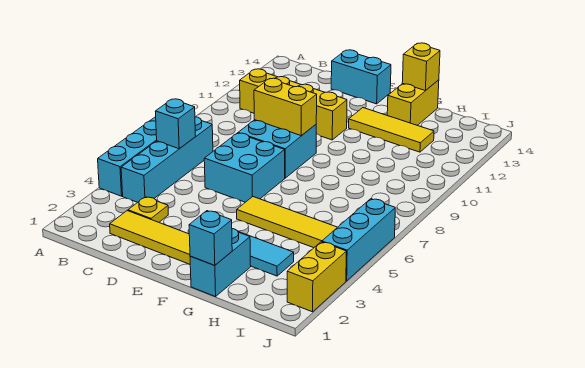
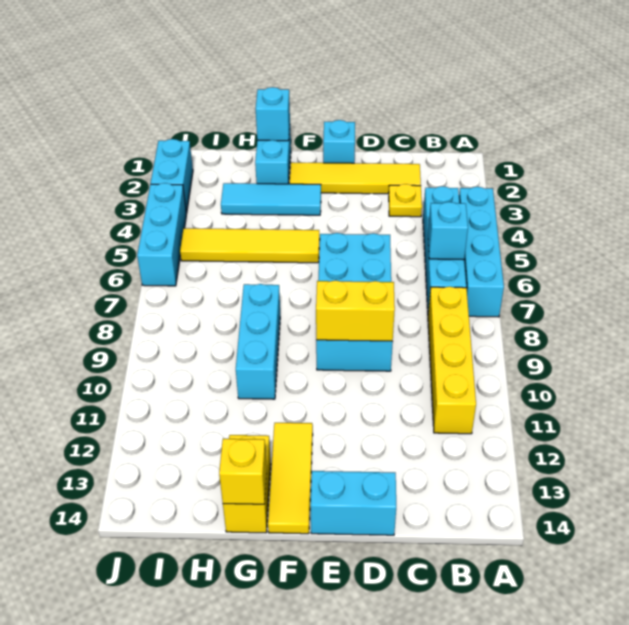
yellow 1x4 brick [240,69,347,140] -> yellow 1x4 brick turned to [428,287,476,434]
none -> cyan 1x1 brick [323,120,355,163]
yellow 1x3 tile [349,108,434,152] -> yellow 1x3 tile turned to [268,423,313,534]
none -> cyan 1x3 brick [236,284,280,399]
yellow 1x2 brick [287,242,346,312] -> cyan 1x2 brick [151,139,193,212]

